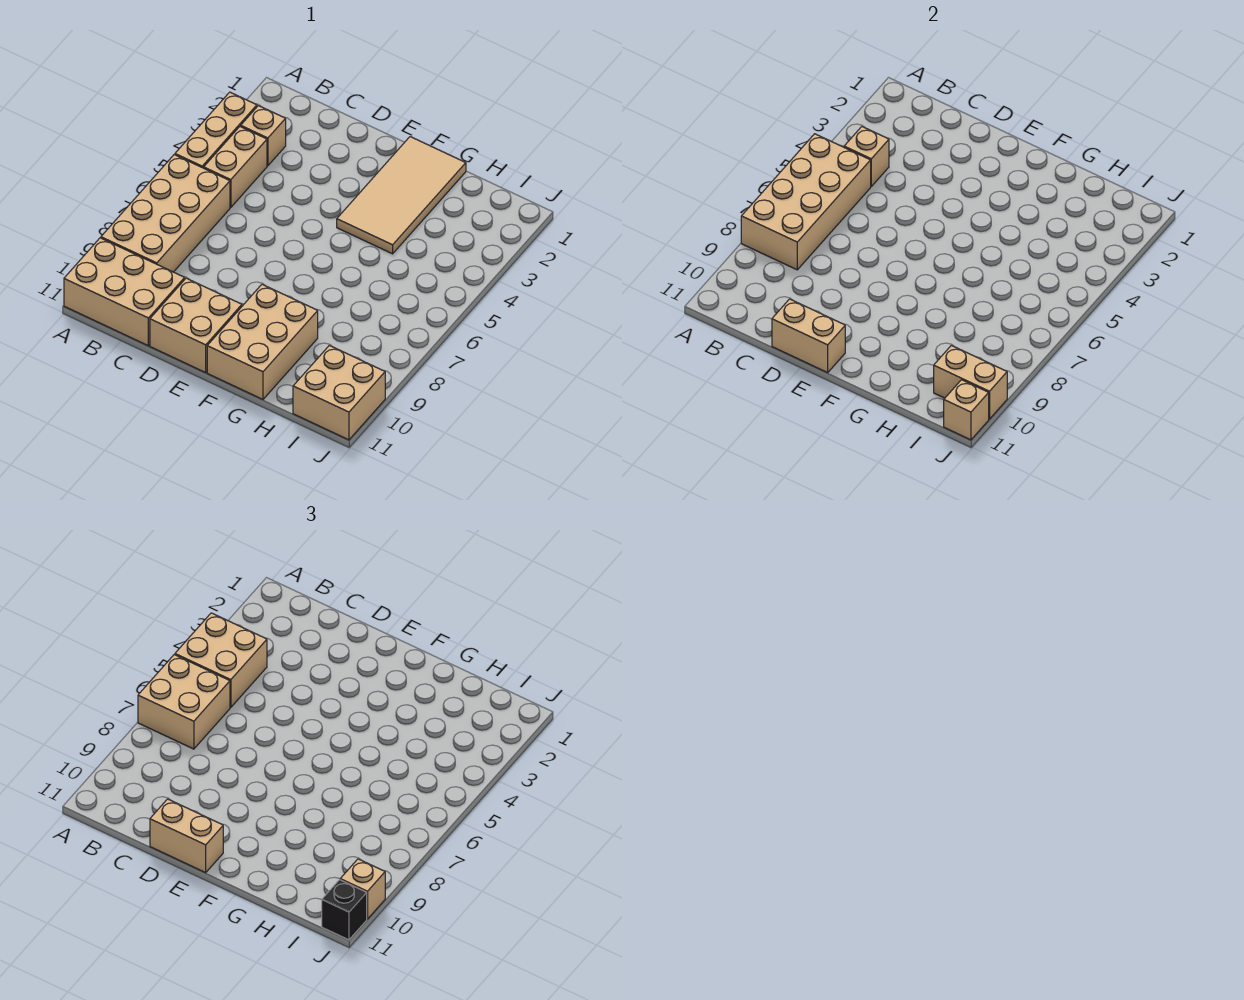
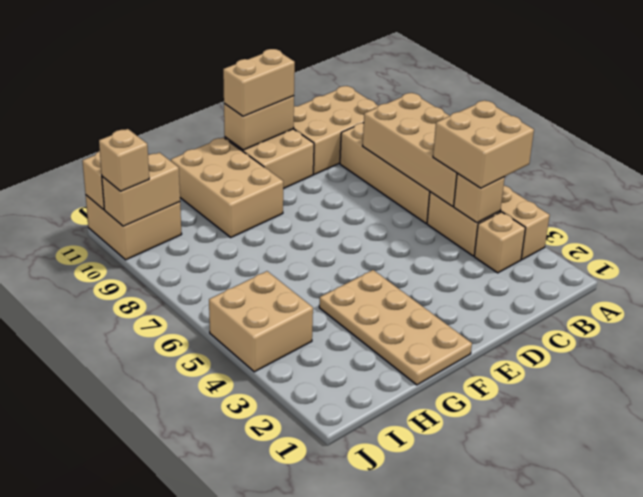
tan 2x2 brick [138,655,230,749] -> tan 2x2 brick moved to [209,271,313,372]
tan 2x4 tile [337,137,466,254] -> tan 2x4 plate [319,270,472,385]
black 1x1 brick [322,880,367,940] -> none

